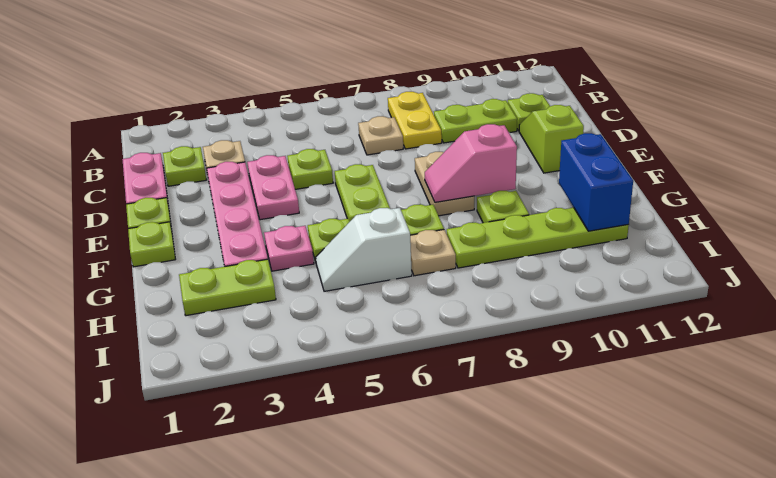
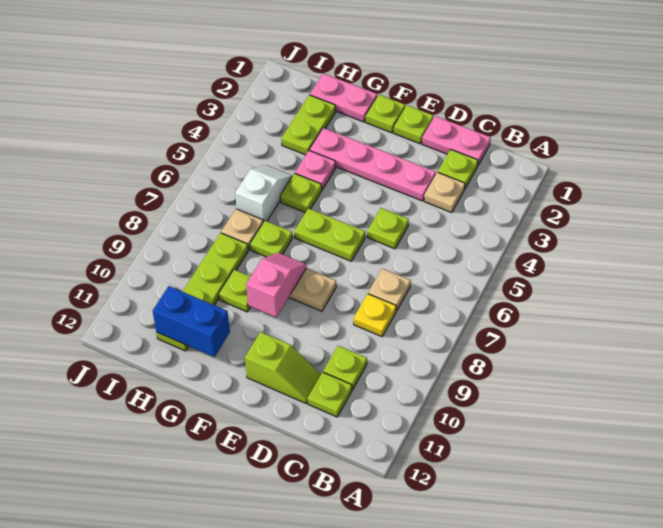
yellow 1x2 plate [388,92,442,149] -> yellow 1x1 plate [354,294,396,337]
lime 1x2 plate [434,99,517,143] -> lime 1x1 plate [323,346,367,390]
pink 1x2 plate [247,155,299,220] -> pink 1x2 plate moved to [310,73,377,122]

